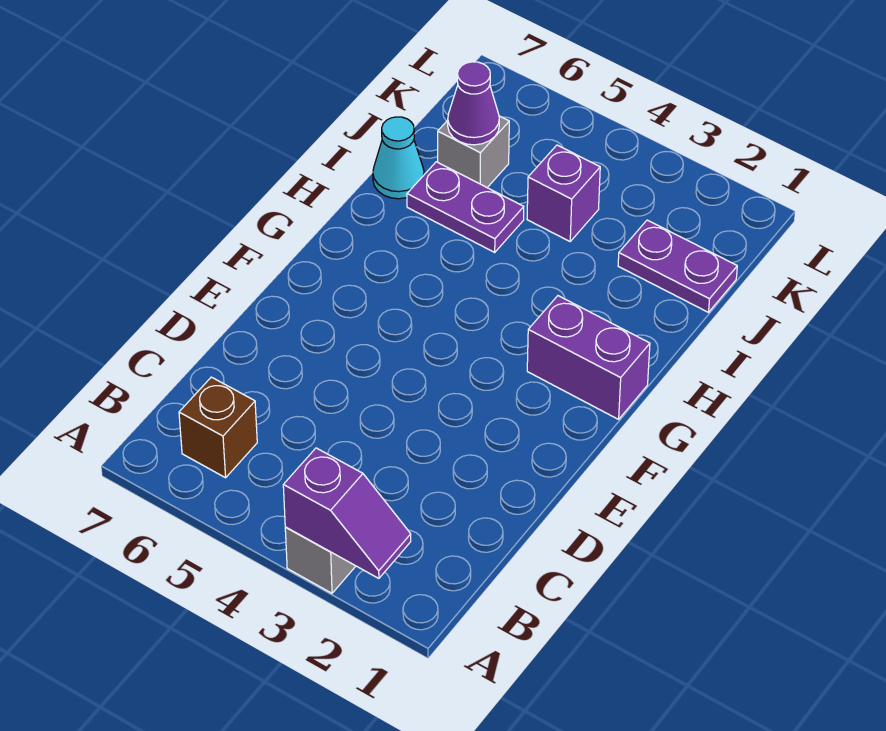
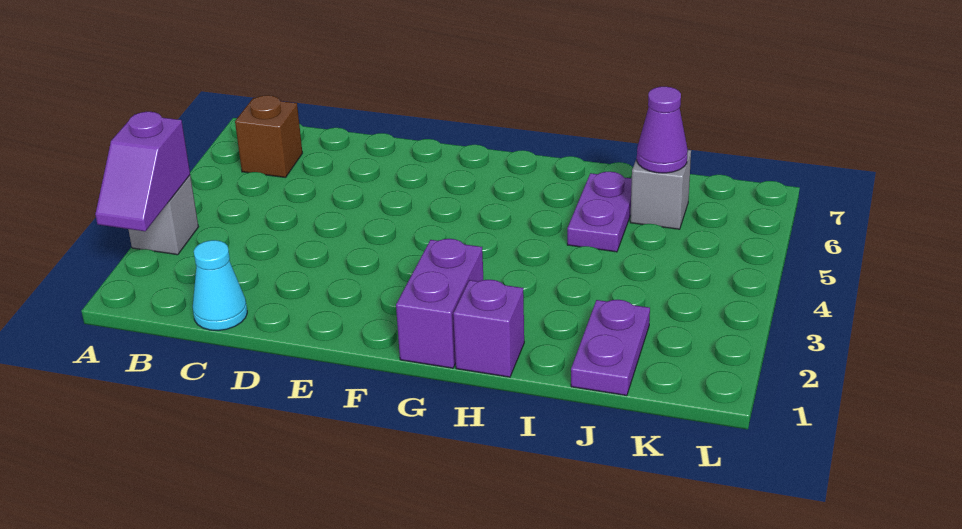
cyan 1x1 cone [373,117,424,199] -> cyan 1x1 cone moved to [193,240,247,331]
purple 1x1 brick [527,145,600,241] -> purple 1x1 brick moved to [453,280,524,377]

